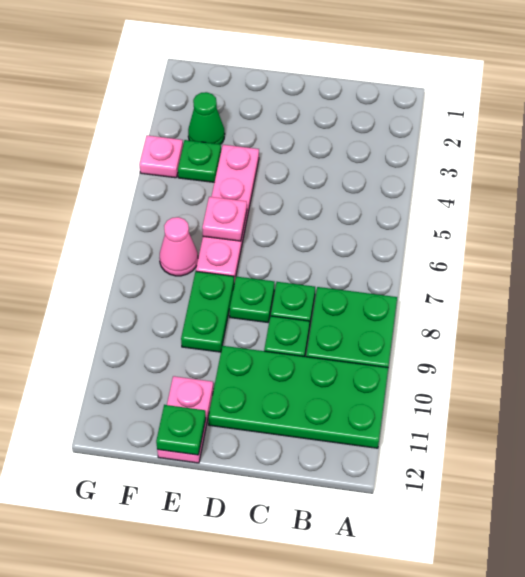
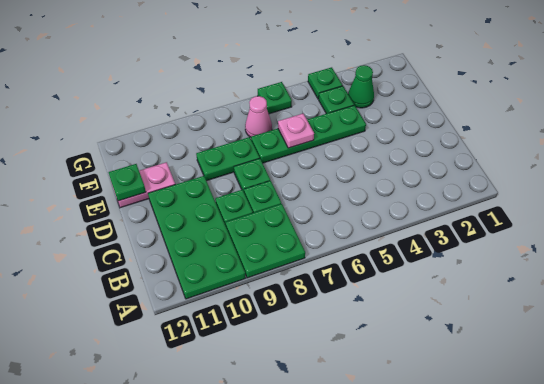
pink 1x4 plate [196,145,259,283] -> green 1x4 plate [251,105,366,163]
pink 1x1 plate [139,135,183,178] -> green 1x1 plate [308,67,342,99]
none -> green 1x1 plate [258,82,292,114]

